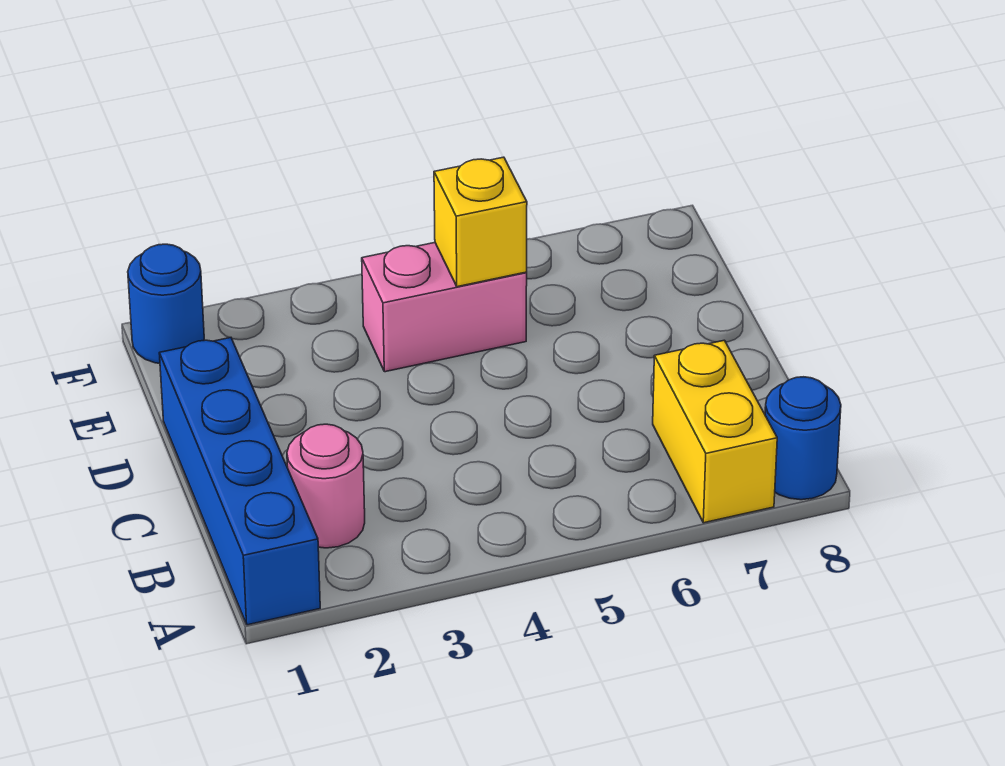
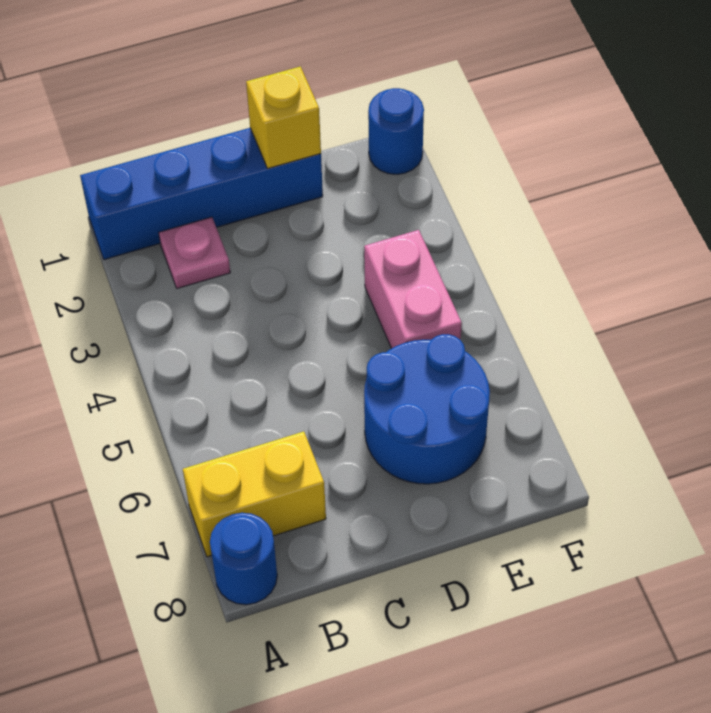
pink 1x1 round brick [287,424,365,548] -> pink 1x1 plate [159,217,230,288]
none -> blue 2x2 round brick [364,334,490,484]
yellow 1x1 brick [434,157,527,287] -> yellow 1x1 brick moved to [246,67,321,168]

